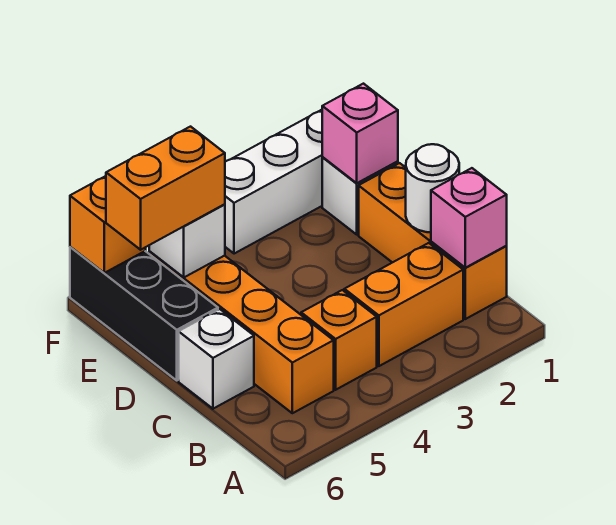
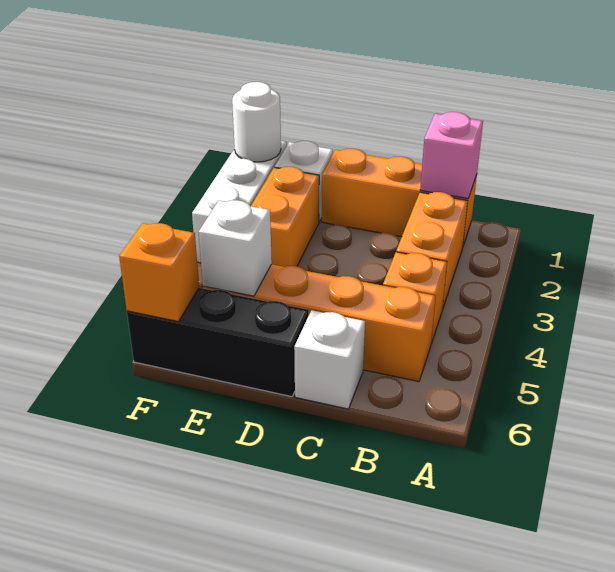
white 1x1 round brick [406,144,459,232] -> white 1x1 round brick moved to [232,82,281,162]
pink 1x1 brick [322,84,398,183] -> none
orange 1x2 brick [106,127,225,250] -> orange 1x2 brick moved to [251,167,319,267]

